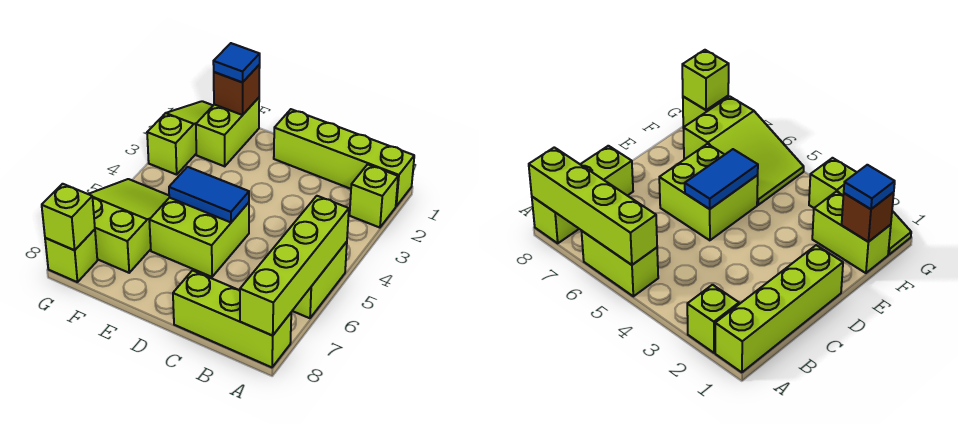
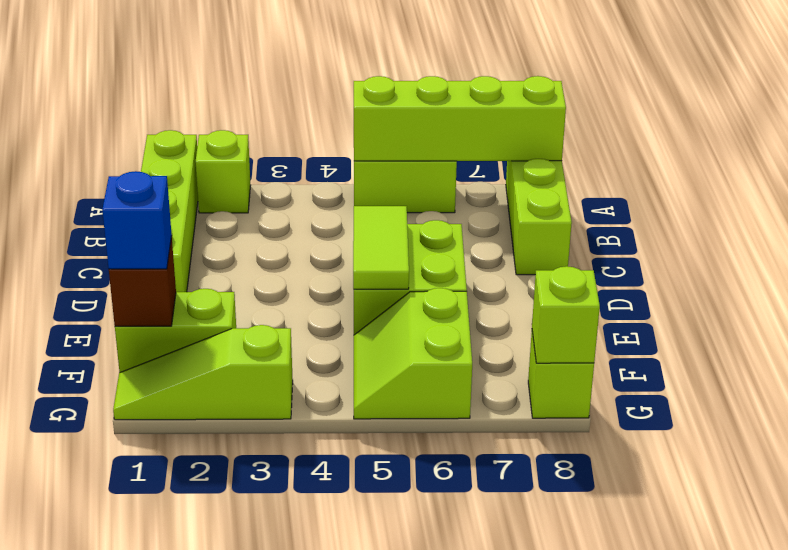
blue 1x2 tile [169,167,249,222] -> lime 1x2 tile [353,206,409,289]
blue 1x1 tile [213,43,260,82] -> blue 1x1 brick [102,171,172,269]
lime 2x3 slope [89,179,169,273] -> lime 2x2 slope [354,288,472,419]

